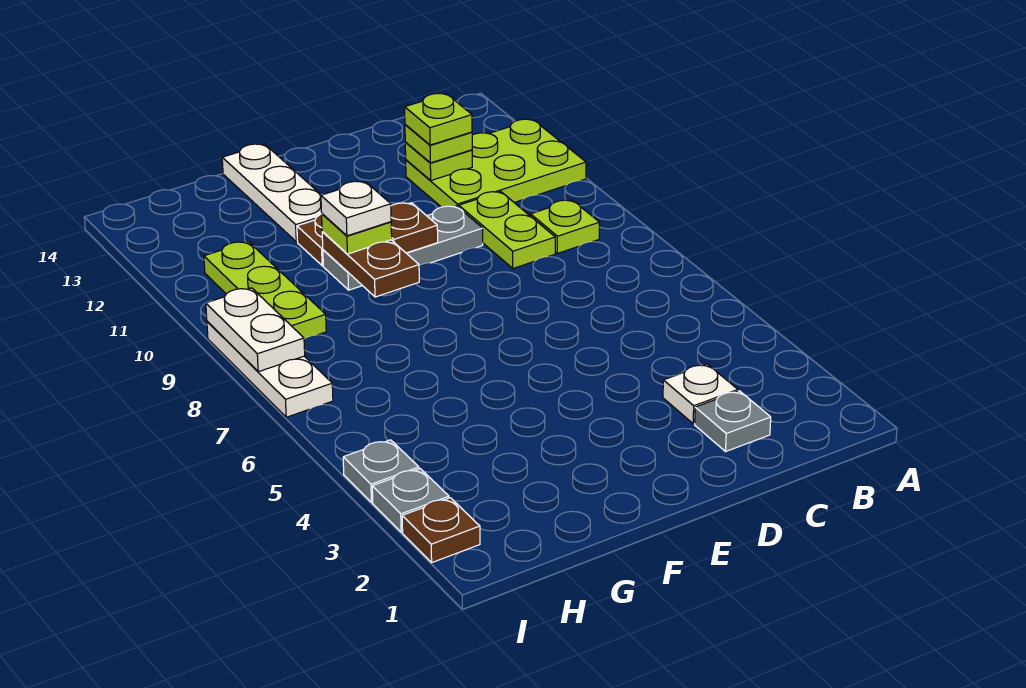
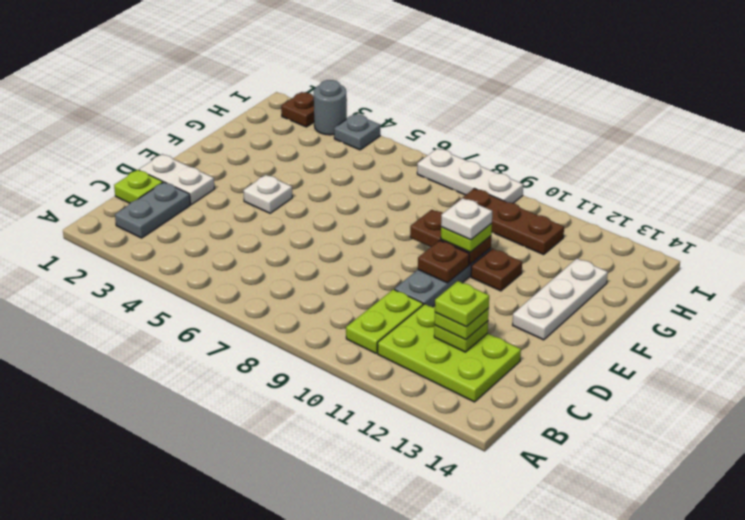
lime 2x3 plate [406,119,586,207] -> lime 2x3 plate turned to [378,304,521,402]
lime 1x1 plate [531,200,599,253] -> lime 1x1 plate moved to [114,170,163,203]
grey 1x1 plate [695,391,771,451] -> grey 1x2 plate [115,182,190,238]
white 1x1 plate [663,364,738,424] -> white 1x1 plate moved to [243,175,292,213]
lime 1x2 plate [459,192,555,268] -> lime 1x2 plate turned to [346,289,423,353]
white 1x3 plate [222,144,322,242] -> white 1x3 plate turned to [513,259,608,340]
lime 1x3 plate [204,242,326,339] -> brown 1x3 plate [455,189,564,255]
grey 1x1 plate [372,469,449,532] -> grey 1x1 round brick [314,80,347,135]
white 1x2 plate [206,288,305,372] -> white 1x2 plate moved to [139,154,215,204]

